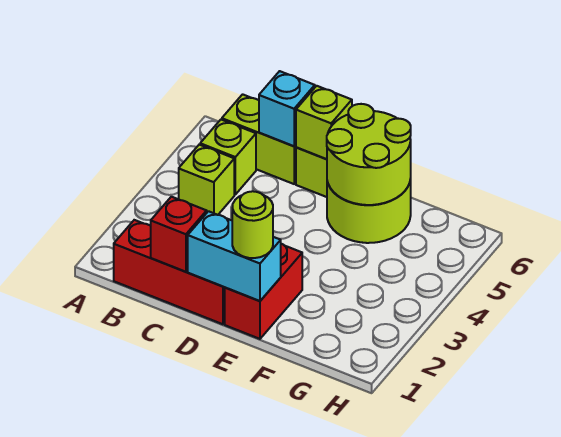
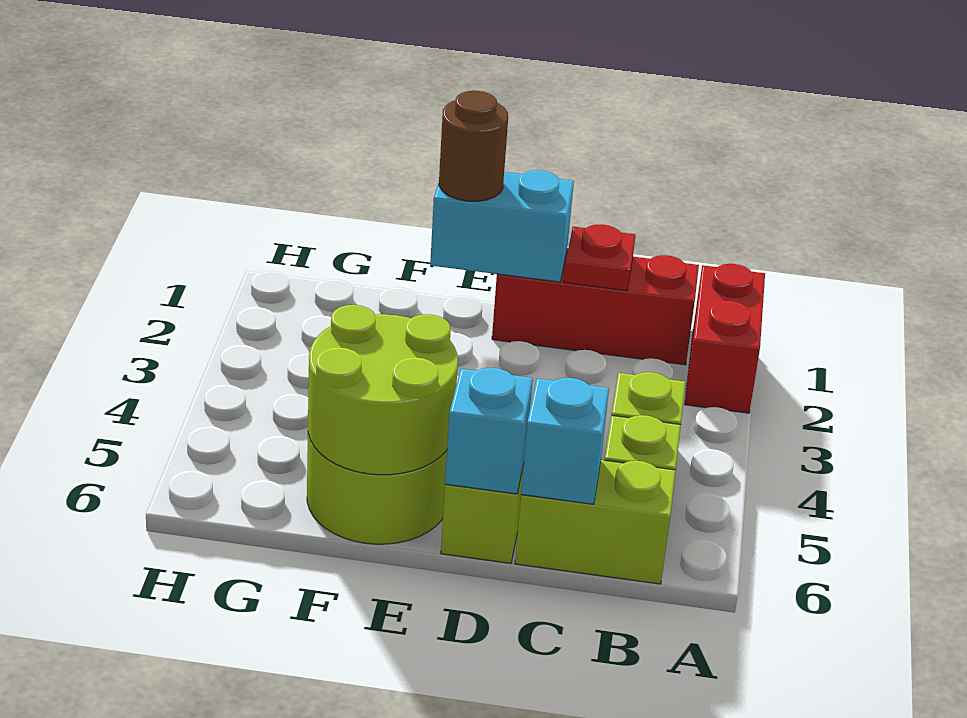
red 1x1 brick [151,197,207,272] -> red 1x1 plate [564,224,635,291]
lime 1x1 brick [296,86,352,159] -> cyan 1x1 brick [445,368,533,494]
red 1x2 brick [225,244,302,339] -> red 1x2 brick moved to [685,264,765,413]
lime 1x1 round brick [232,191,273,258] -> brown 1x1 round brick [439,91,508,201]

